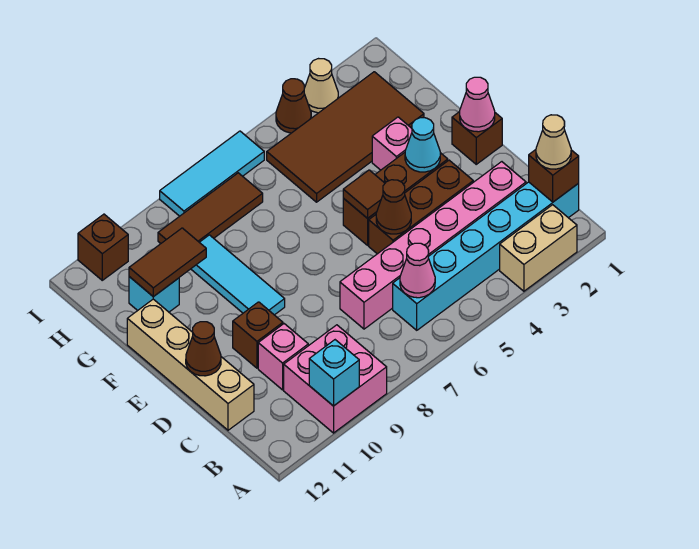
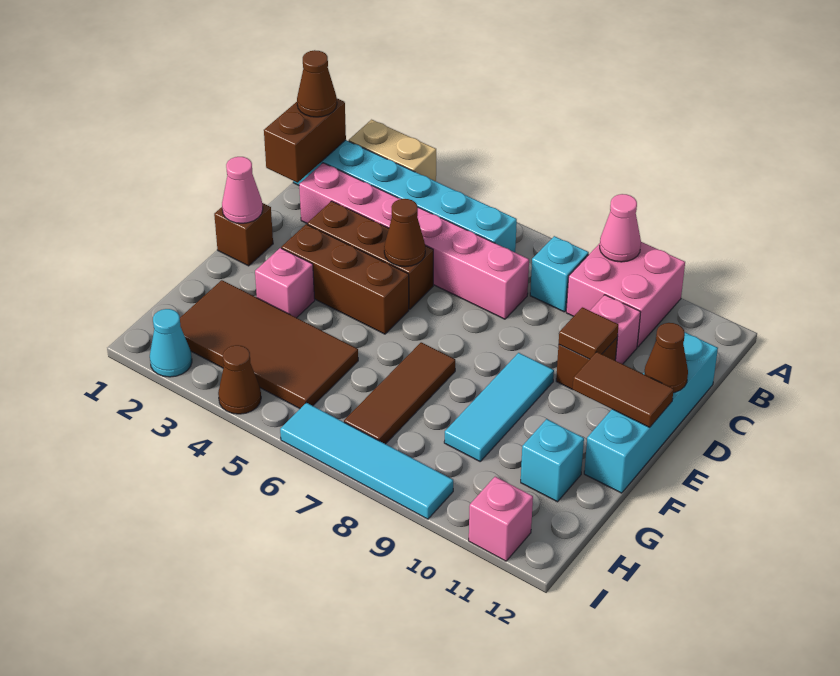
cyan 1x1 brick [309,340,359,406] -> cyan 1x1 brick moved to [530,236,589,312]
brown 1x1 brick [529,150,579,202] -> brown 1x2 brick [264,99,346,183]
tan 1x1 cone [536,115,571,169] -> brown 1x1 cone [297,50,337,117]
pink 1x1 cone [400,243,435,298] -> pink 1x1 cone moved to [600,194,641,262]
tan 1x4 brick [127,299,254,430] -> cyan 1x4 brick [584,332,718,493]
cyan 1x1 cone [405,118,440,172] -> cyan 1x1 cone moved to [150,309,192,377]
brown 1x1 tile [343,170,385,218] -> brown 1x1 tile moved to [559,307,619,359]
brown 1x2 tile [129,228,206,297] -> brown 1x2 tile moved to [573,352,674,427]
brown 1x3 tile [158,173,263,243] -> brown 1x3 tile turned to [344,342,455,444]
tan 1x1 cone [304,59,338,113] -> none
cyan 1x3 tile [160,131,264,216] -> cyan 1x4 tile [280,403,453,519]
brown 1x1 brick [78,214,128,280] -> pink 1x1 brick [469,477,533,561]

